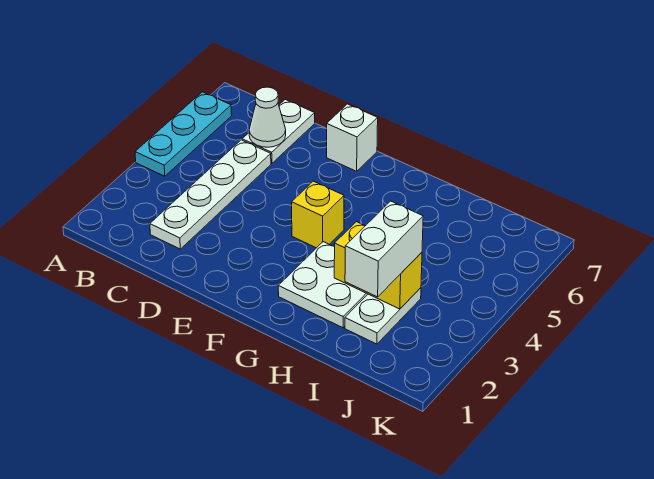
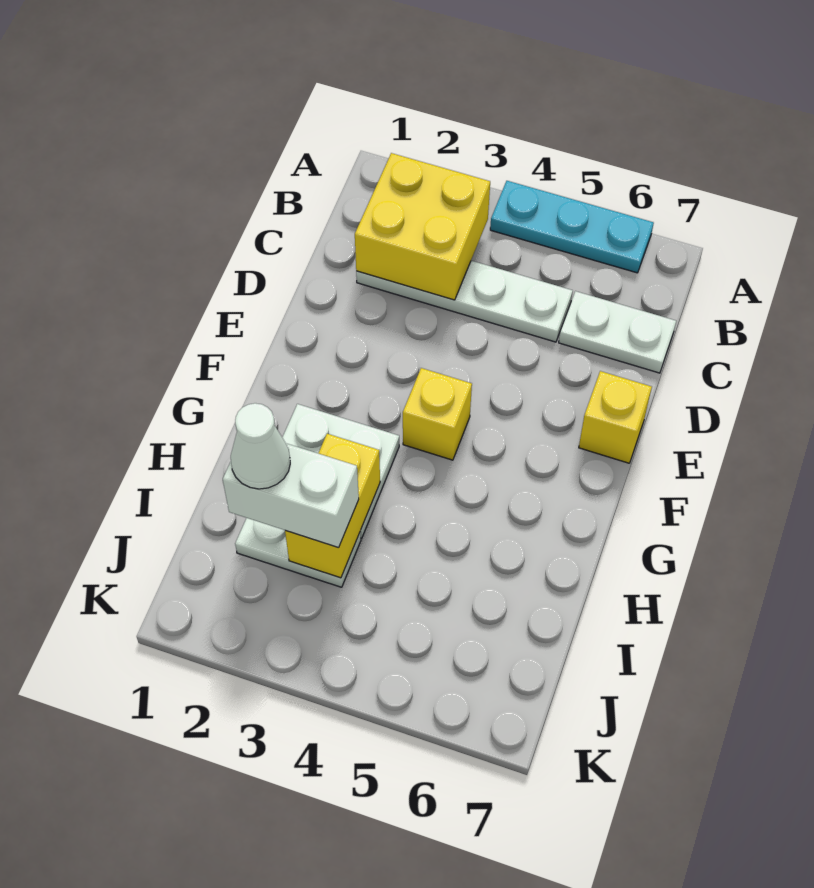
none -> yellow 2x2 brick [355,153,490,300]
white 1x1 cone [249,87,286,147] -> white 1x1 cone moved to [231,403,290,489]
white 1x1 brick [326,104,378,171] -> yellow 1x1 brick [579,371,652,463]

